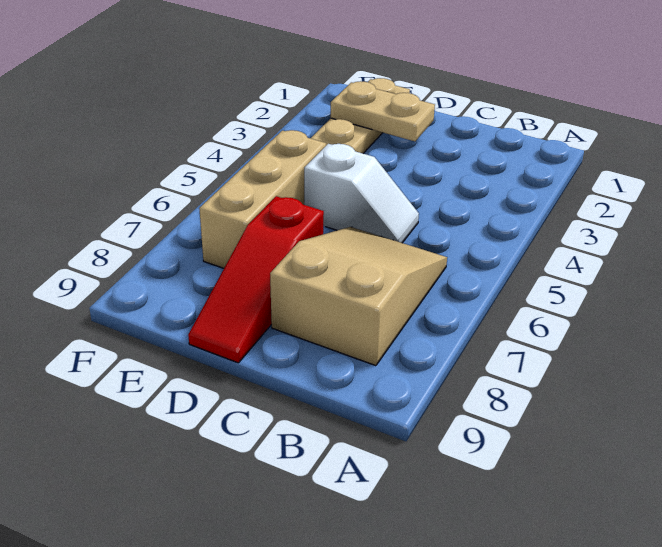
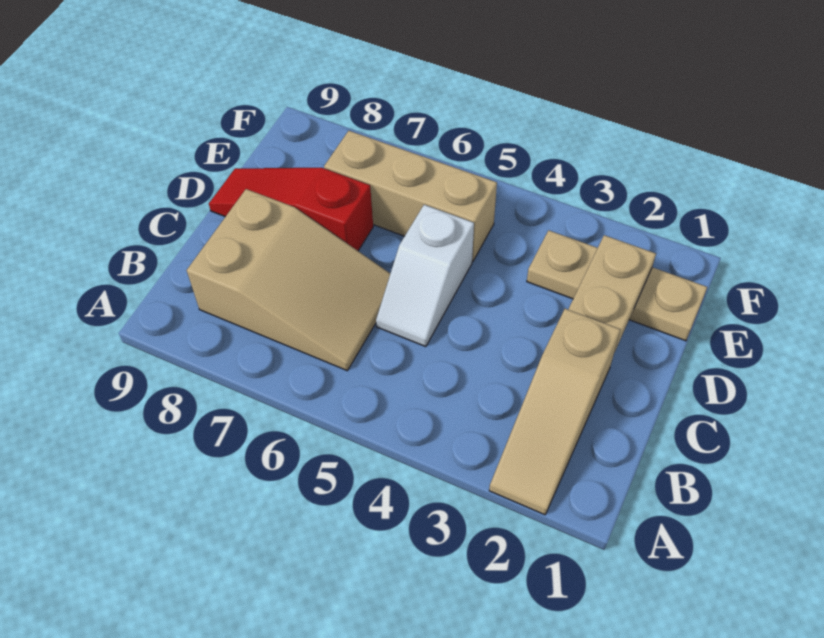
none -> tan 1x3 slope [489,309,620,515]

